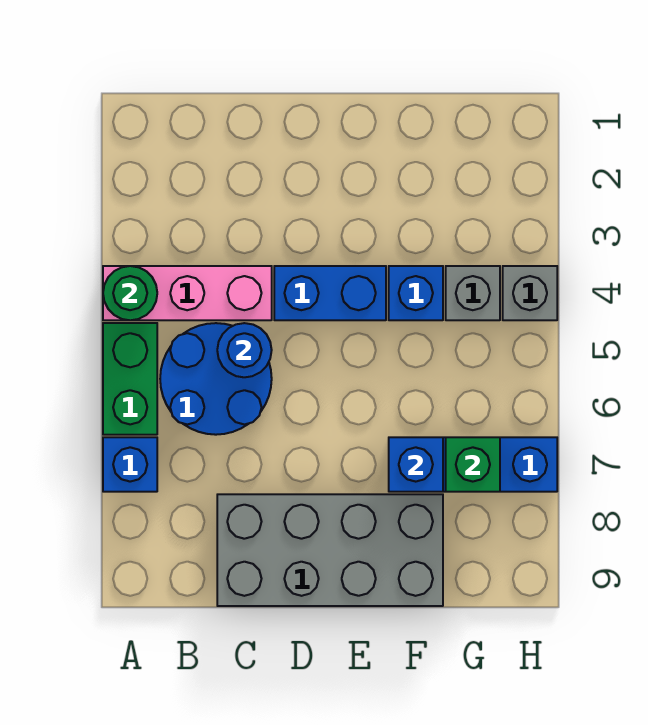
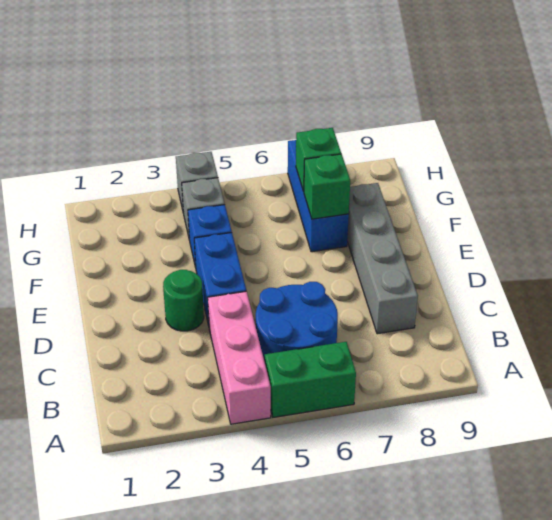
green 1x1 round brick [103,266,157,320] -> green 1x1 round brick moved to [163,270,204,331]
blue 1x1 brick [103,437,157,492] -> none
blue 1x1 round brick [217,323,272,377] -> none
grey 2x4 brick [217,494,443,606] -> grey 1x4 brick [347,183,418,334]
blue 1x1 brick [389,437,443,492] -> green 1x1 brick [304,154,350,219]

